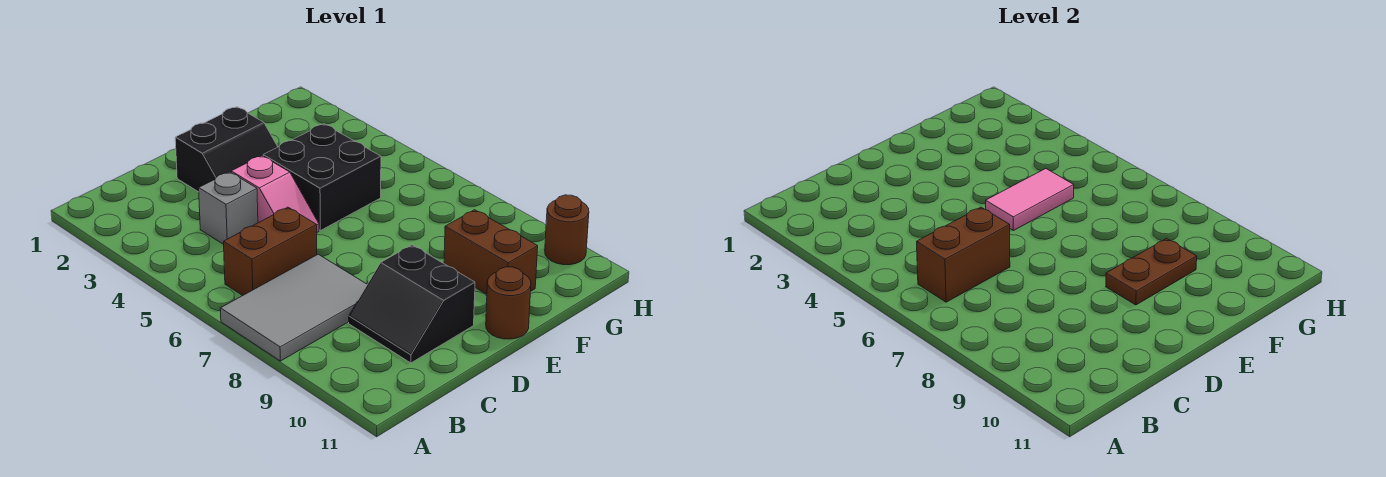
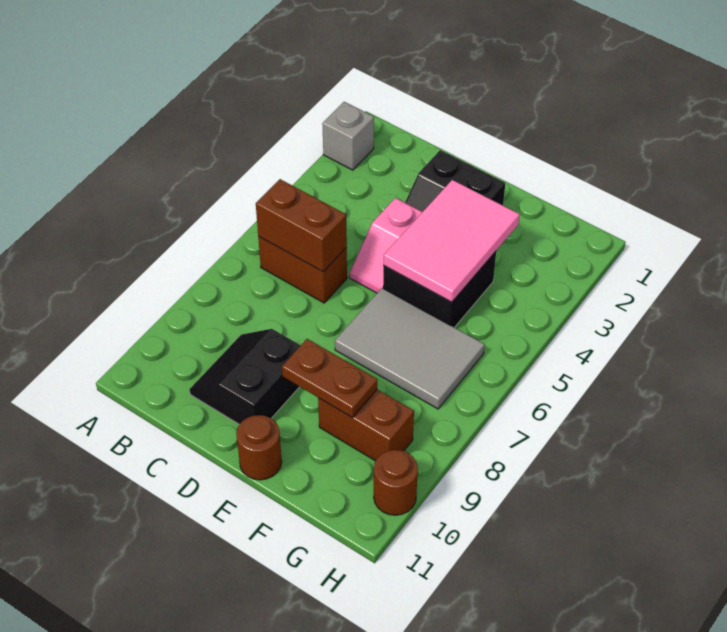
grey 2x3 tile [220,254,367,361] -> grey 2x3 tile moved to [335,288,485,409]
grey 1x1 brick [199,172,258,245] -> grey 1x1 brick moved to [322,102,374,170]
pink 1x2 tile [986,169,1074,231] -> pink 2x3 tile [383,180,520,302]
brown 1x2 brick [444,210,538,294] -> brown 1x2 brick turned to [318,390,414,461]

